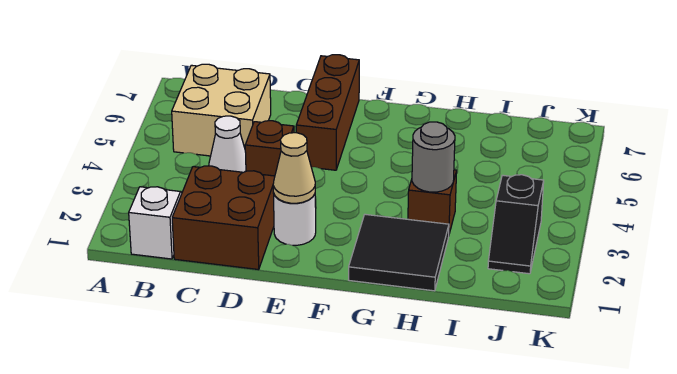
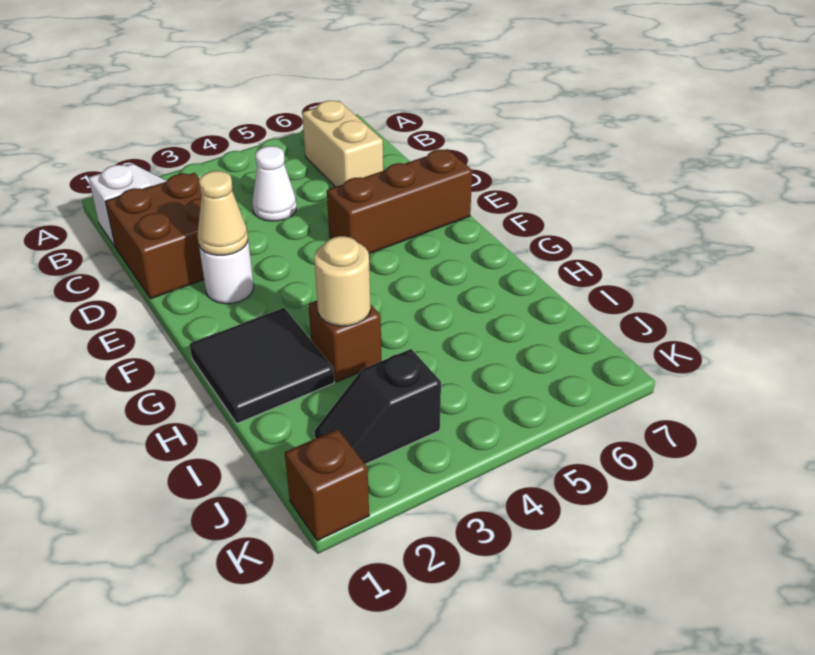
tan 2x2 brick [172,64,271,156] -> tan 1x2 brick [302,101,383,187]
brown 1x1 brick [245,121,294,176] -> brown 1x1 brick moved to [285,429,369,541]
grey 1x1 round brick [412,122,455,192] -> tan 1x1 round brick [314,236,371,326]

